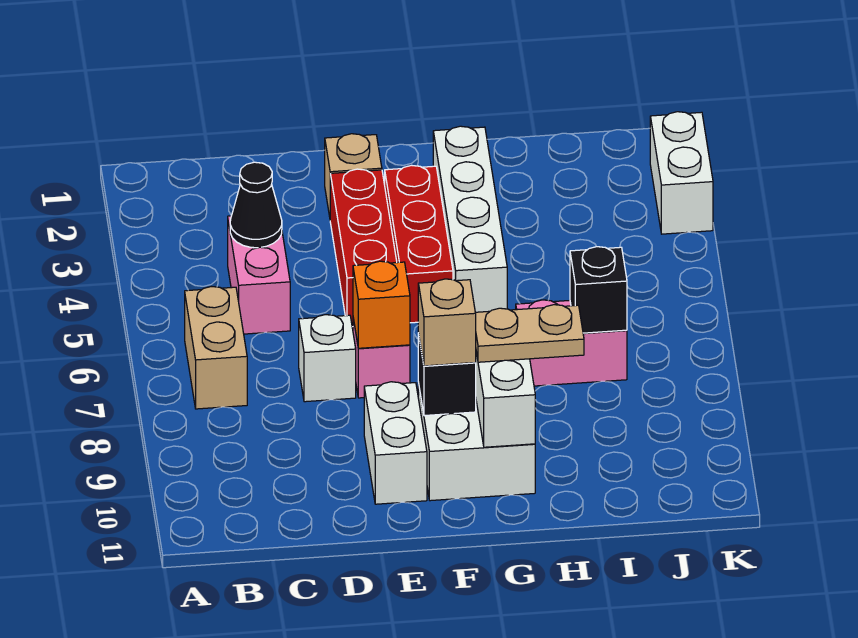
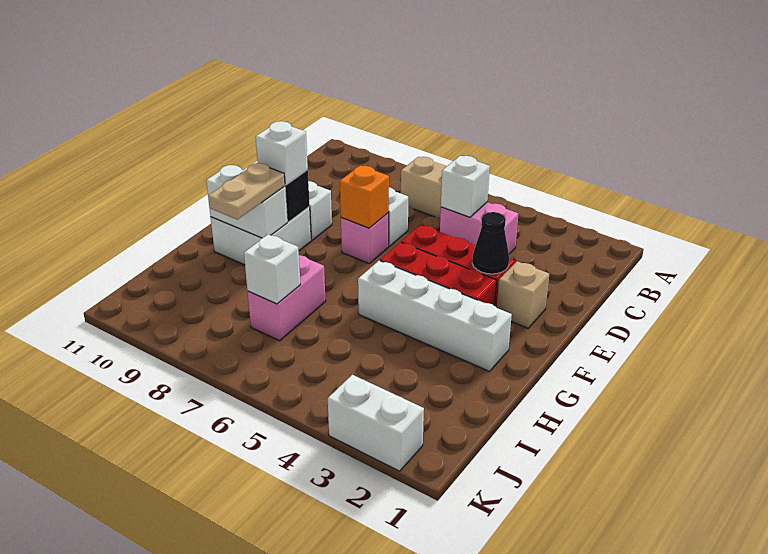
black 1x1 cone [230,162,282,248] -> black 1x1 cone moved to [472,212,509,274]
none -> white 1x1 brick [441,156,490,217]
tan 1x1 brick [418,279,476,366] -> white 1x1 brick [256,121,308,185]
black 1x1 brick [570,247,627,333] -> white 1x1 brick [244,234,300,304]

